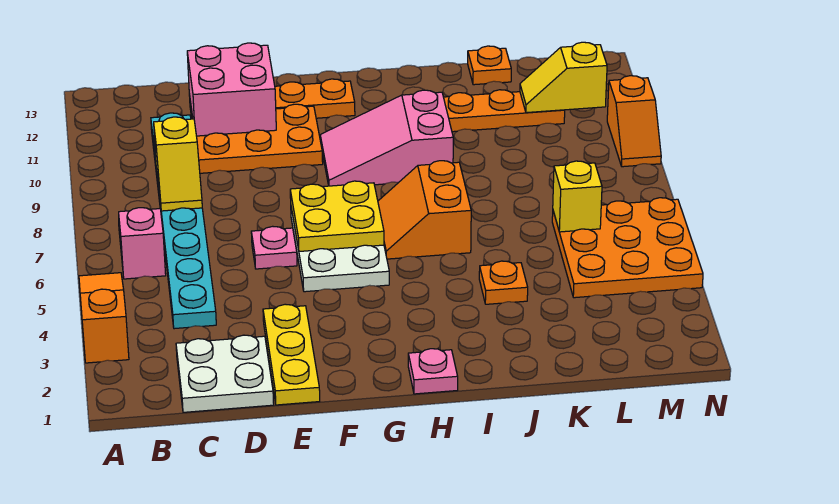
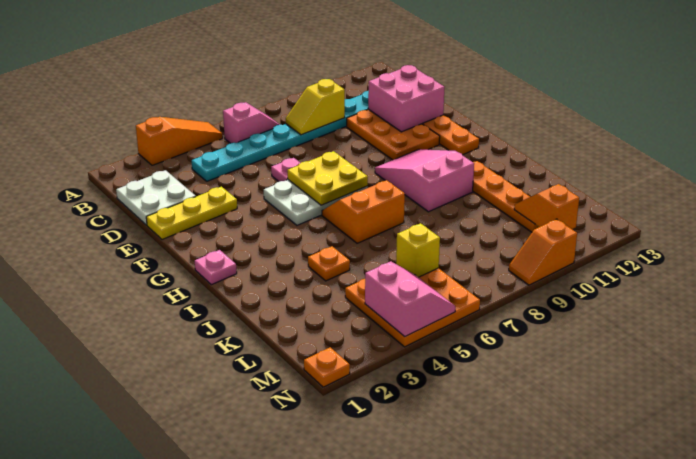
orange 1x1 plate [468,46,511,85] -> orange 1x1 plate moved to [304,347,350,387]
yellow 1x2 slope [520,42,607,113] -> orange 1x2 slope [514,184,579,229]
none -> pink 2x2 slope [365,261,455,337]

